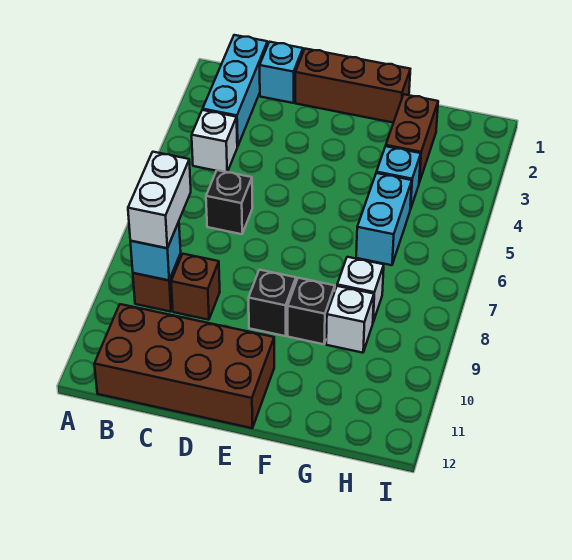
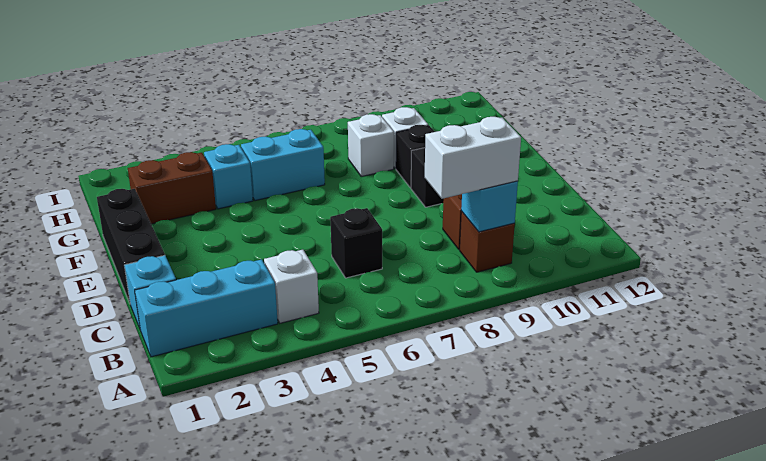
brown 2x4 brick [94,304,274,428] -> none
brown 1x3 brick [295,49,410,123] -> black 1x3 brick [97,189,165,303]

